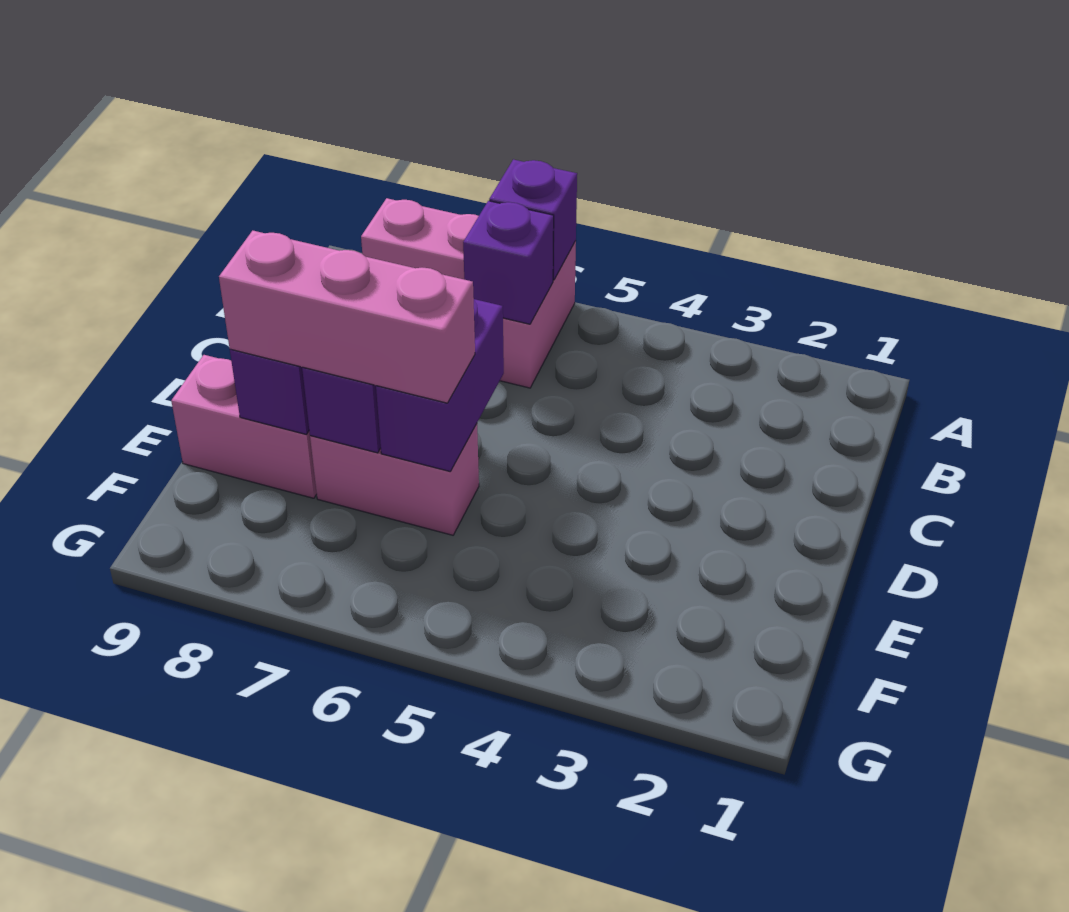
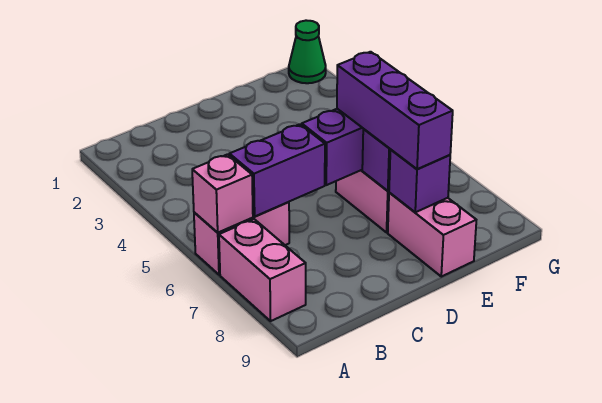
purple 1x1 brick [489,159,577,280] -> pink 1x1 brick [192,154,253,233]
purple 1x1 brick [463,201,554,324] -> purple 1x2 brick [229,124,325,216]
pink 1x3 brick [219,231,475,403] -> purple 1x3 brick [337,52,453,169]
none -> green 1x1 cone [289,20,326,83]

